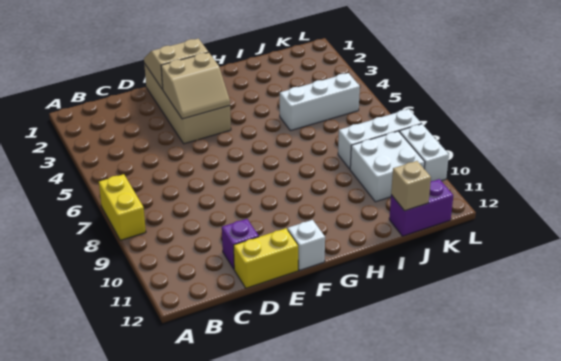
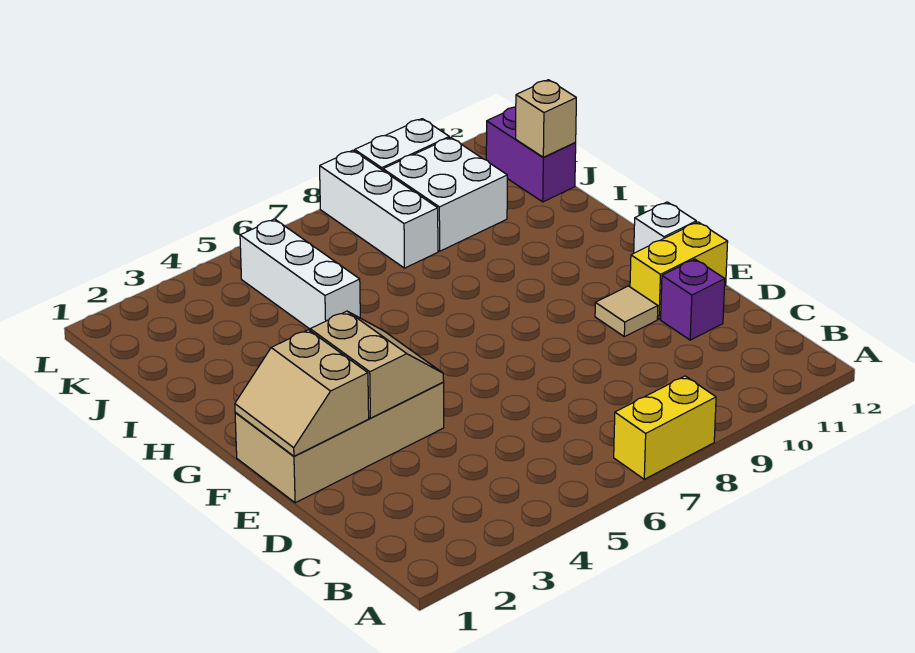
yellow 1x2 brick [234,228,298,288] -> yellow 1x2 brick turned to [630,222,728,319]
none -> tan 1x1 tile [595,286,658,337]

